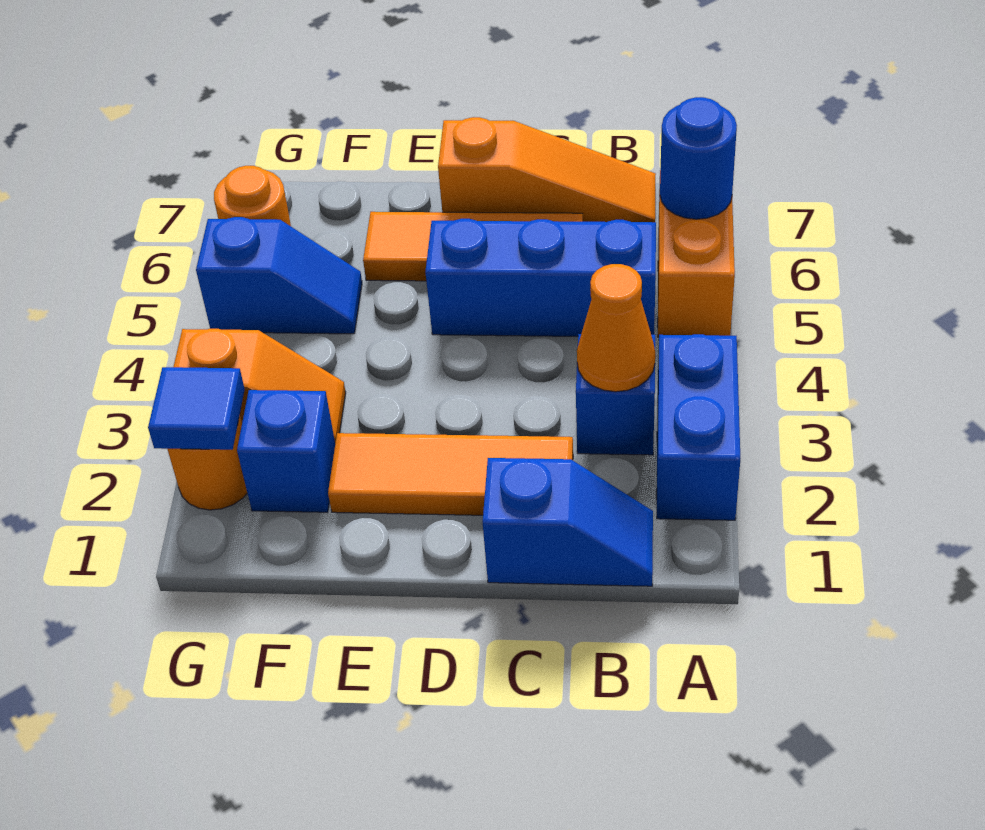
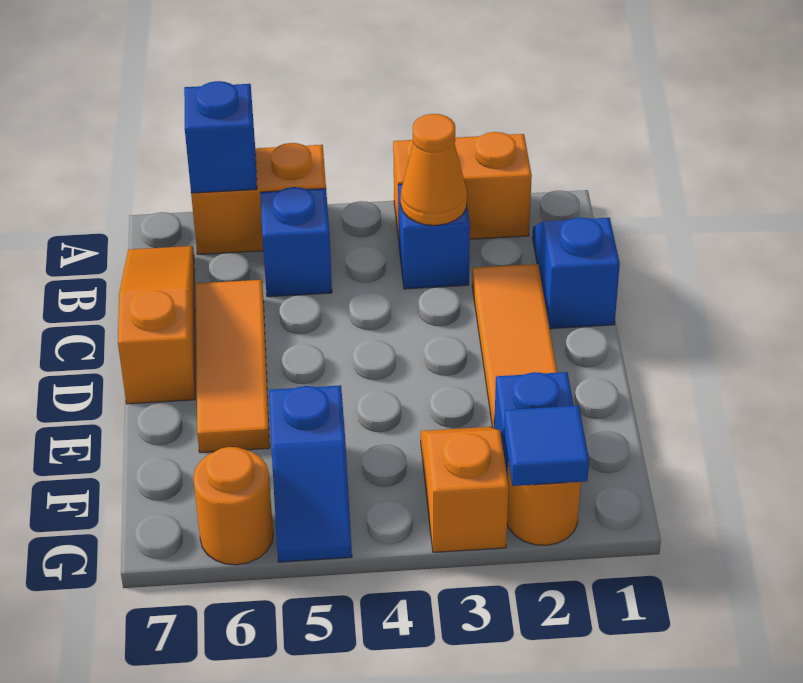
blue 1x2 brick [657,334,740,520] -> orange 1x2 brick [393,132,532,241]
blue 1x1 round brick [660,97,737,219] -> blue 1x1 brick [184,81,257,193]
blue 1x3 brick [425,219,656,336] -> blue 1x1 brick [260,187,332,297]
blue 1x2 slope [196,217,362,334] -> blue 1x2 slope turned to [269,385,352,562]

